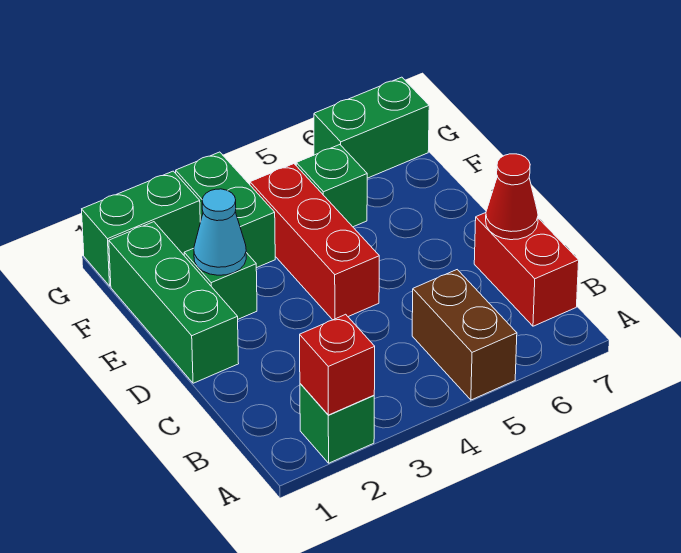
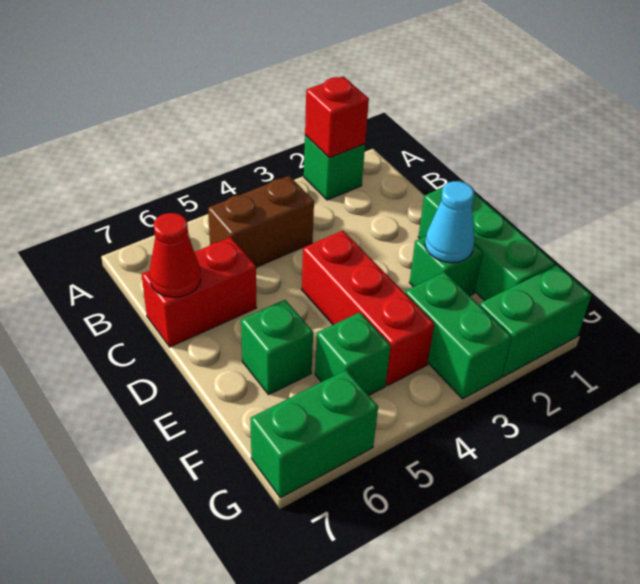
brown 1x2 brick [412,270,517,400] -> brown 1x2 brick turned to [208,176,314,267]
red 1x2 brick [474,213,579,326] -> red 1x2 brick turned to [142,237,256,347]
none -> green 1x1 brick [241,300,313,395]

